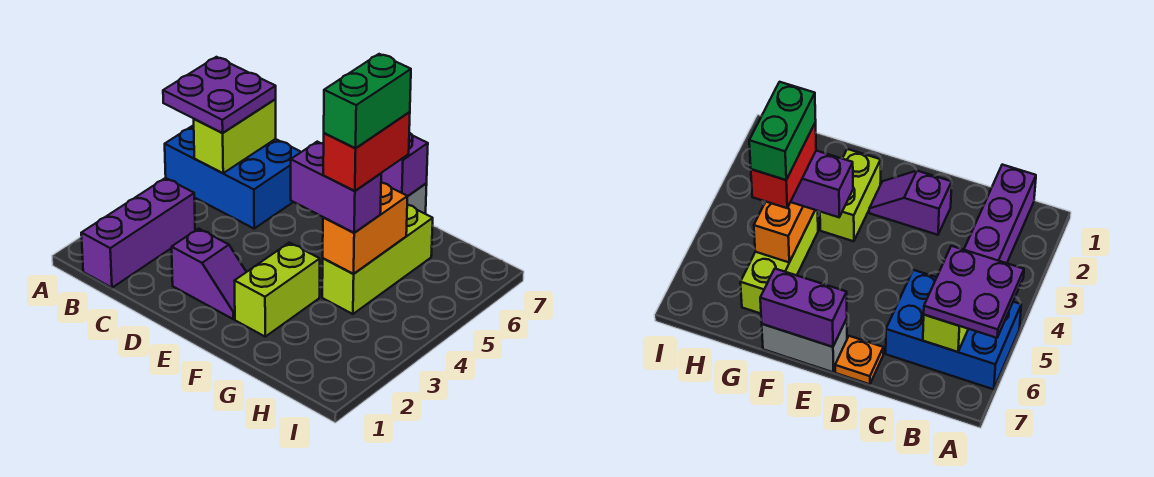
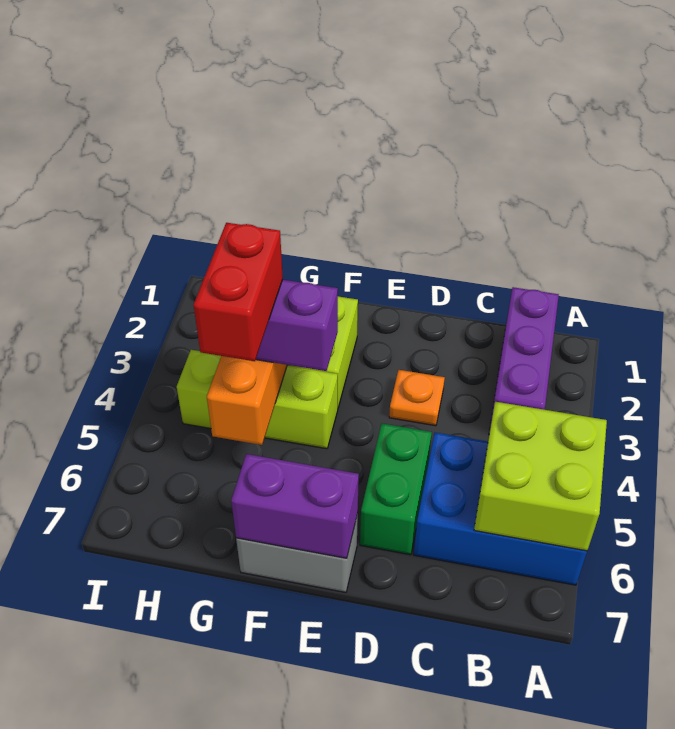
purple 2x2 plate [163,57,276,133] -> none
lime 1x2 brick [194,99,276,173] -> lime 2x2 brick [474,402,607,551]
purple 1x2 slope [172,229,246,319] -> none
orange 1x1 plate [835,336,883,384] -> orange 1x1 plate moved to [389,370,445,426]
lime 1x3 brick [322,205,433,314] -> lime 1x3 brick turned to [177,350,338,449]
green 1x2 brick [324,54,411,148] -> green 1x2 brick moved to [360,424,432,555]

